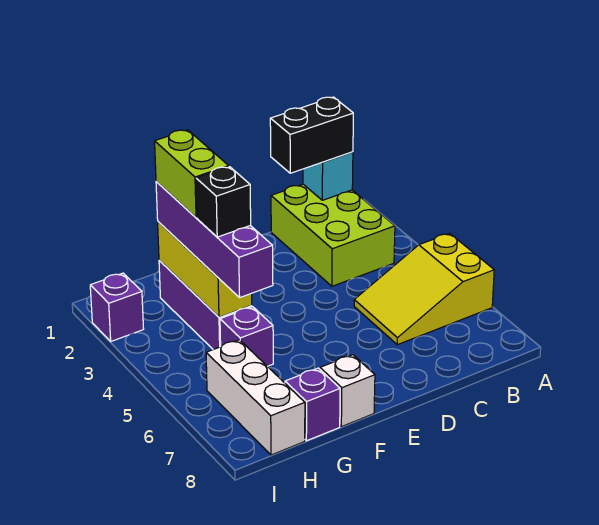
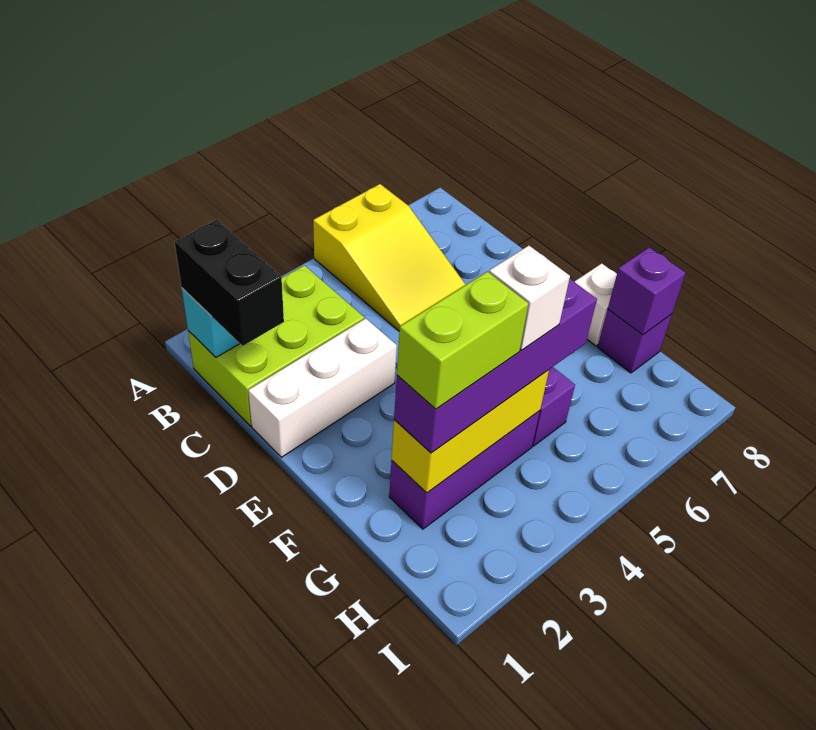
black 1x1 brick [196,167,251,237] -> white 1x1 brick [489,246,570,350]
white 1x3 brick [206,340,305,455] -> white 1x3 brick moved to [248,318,397,457]
purple 1x1 brick [90,273,144,341] -> purple 1x1 brick moved to [608,247,686,335]

